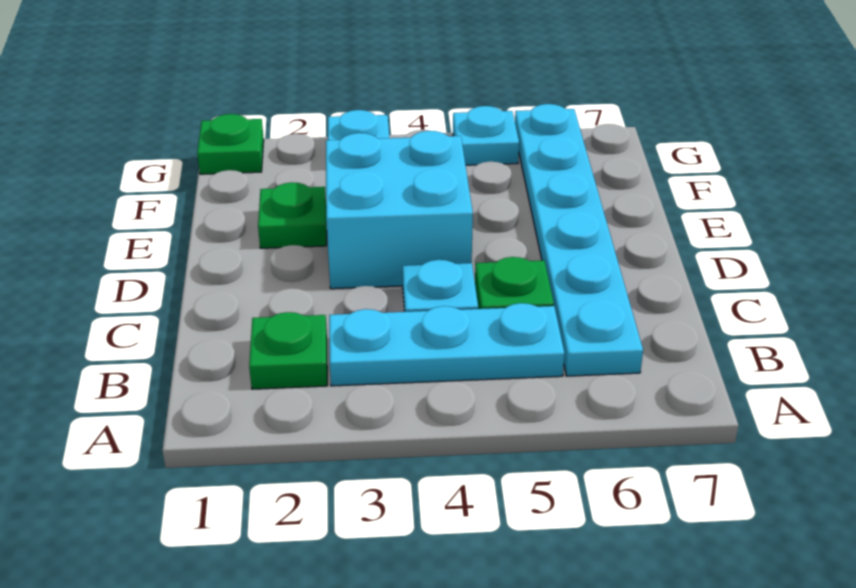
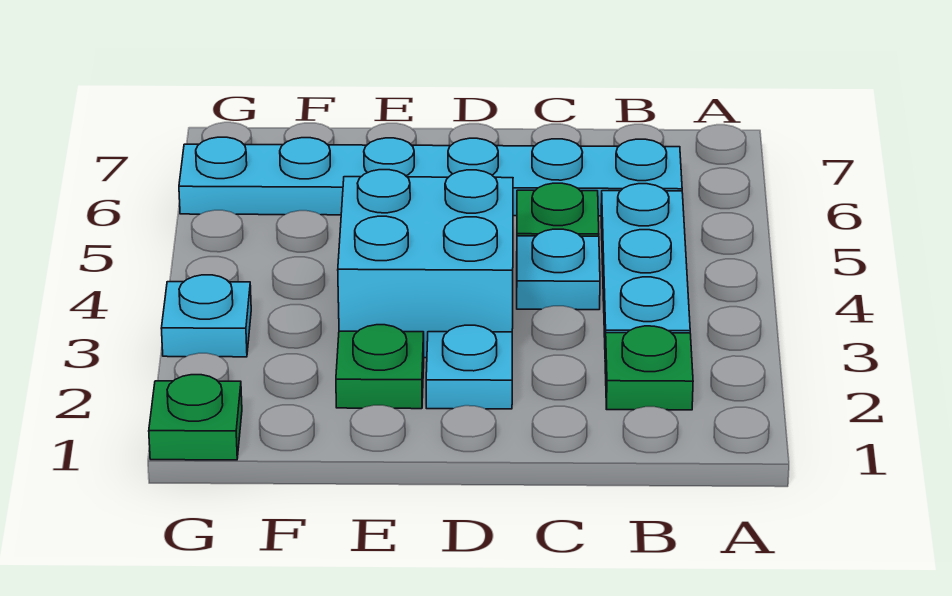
cyan 1x1 plate [453,106,519,165] -> cyan 1x1 plate moved to [426,325,512,409]

